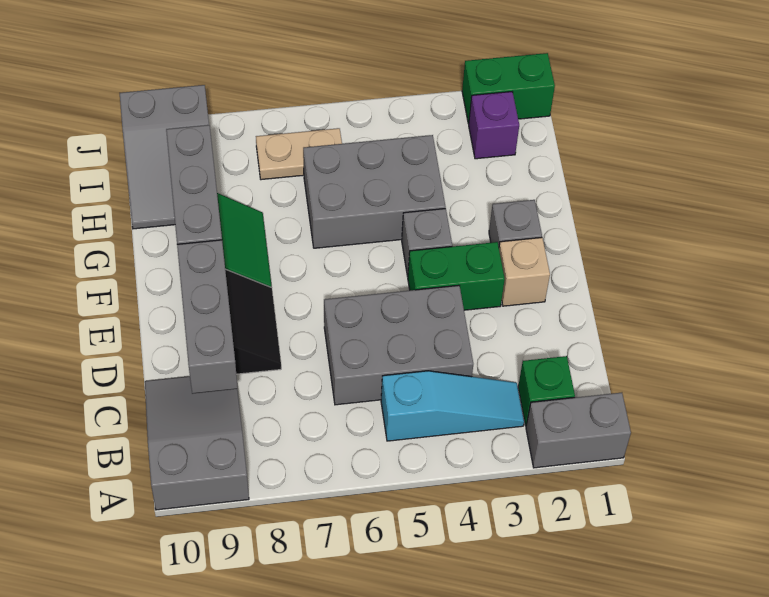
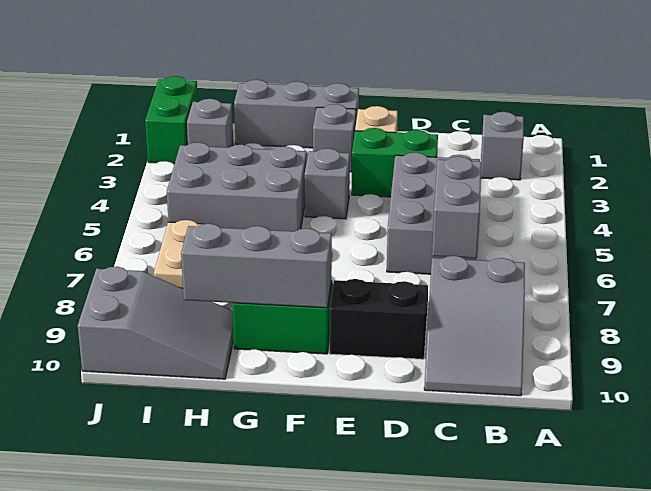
grey 1x2 brick [526,393,631,468] -> grey 1x2 brick moved to [432,157,481,258]
grey 2x3 slope [145,376,249,510] -> grey 2x3 slope turned to [424,256,525,396]
green 1x1 brick [518,356,575,426] -> grey 1x1 brick [481,112,524,180]
cyan 1x3 slope [381,371,524,441] -> none
grey 1x3 brick [177,240,238,394] -> grey 1x3 brick moved to [234,80,359,148]
green 1x2 brick [408,242,505,310] -> green 1x2 brick turned to [352,128,438,197]
grey 2x3 brick [303,135,446,248] -> grey 2x3 brick turned to [167,142,307,231]
purple 1x1 brick [469,92,519,159] -> grey 1x1 brick [187,99,233,148]

